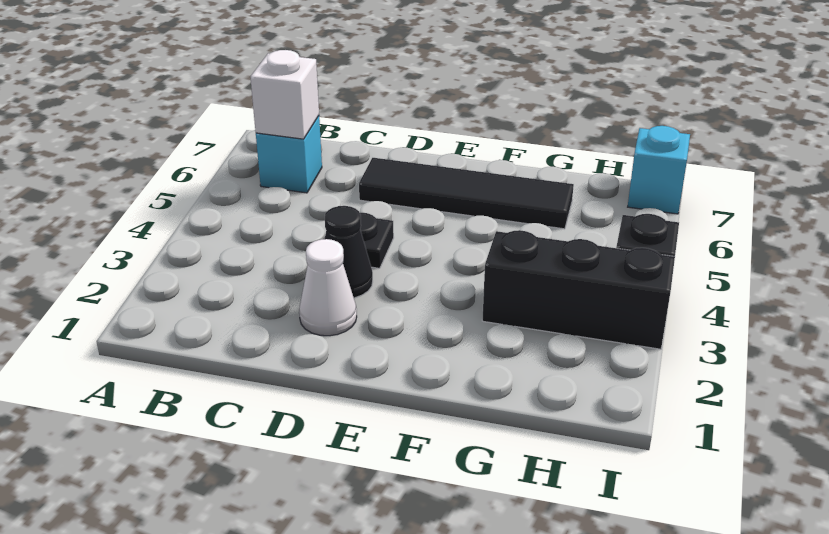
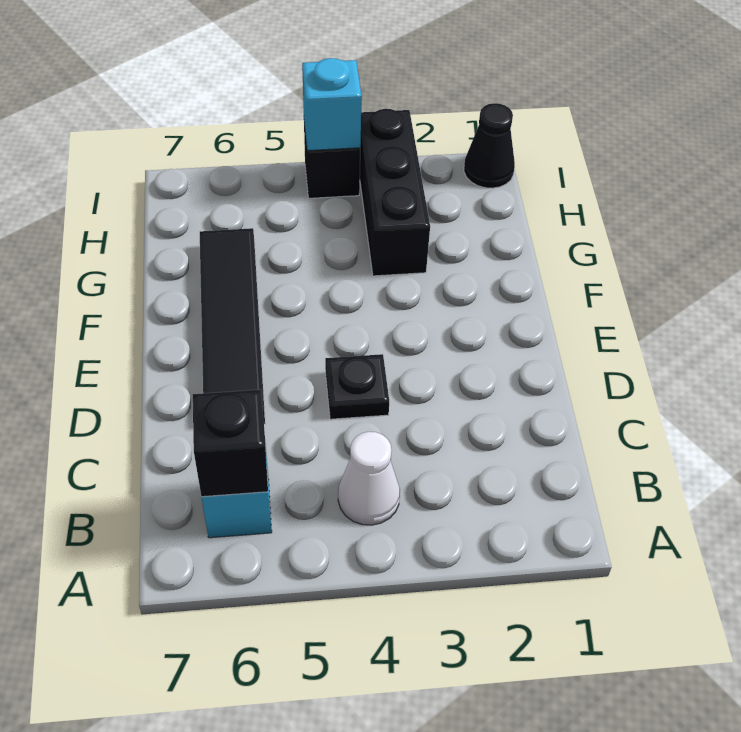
white 1x1 brick [251,50,319,139] -> black 1x1 brick [193,390,268,497]
white 1x1 cone [299,239,357,336] -> white 1x1 cone moved to [338,432,400,525]
black 1x1 cone [325,206,373,298] -> black 1x1 cone moved to [464,103,515,188]
cyan 1x1 brick [628,126,690,214] -> cyan 1x1 brick moved to [302,58,362,151]

